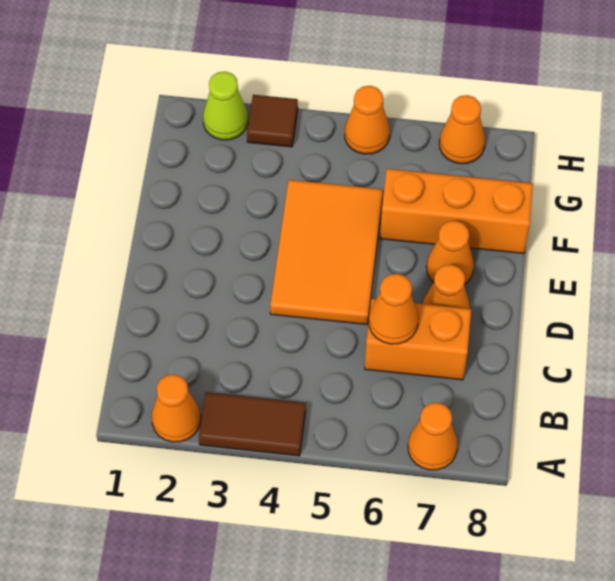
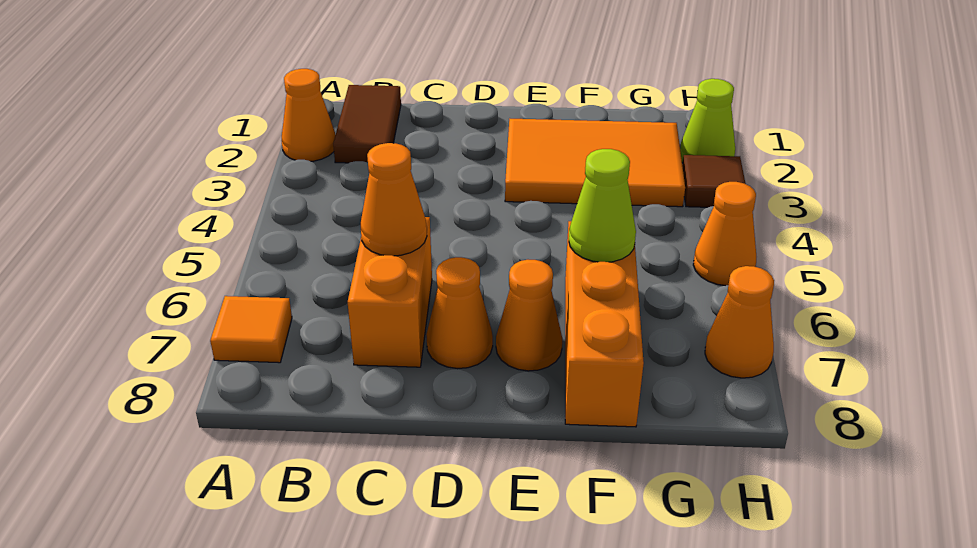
brown 1x2 tile [199,392,306,456] -> brown 1x2 tile moved to [333,85,401,163]
orange 1x1 cone [408,403,458,470] -> orange 1x1 tile [210,296,292,363]
orange 2x3 tile [270,180,383,325] -> orange 2x3 tile moved to [505,119,685,207]
none -> lime 1x1 cone [569,149,636,262]

